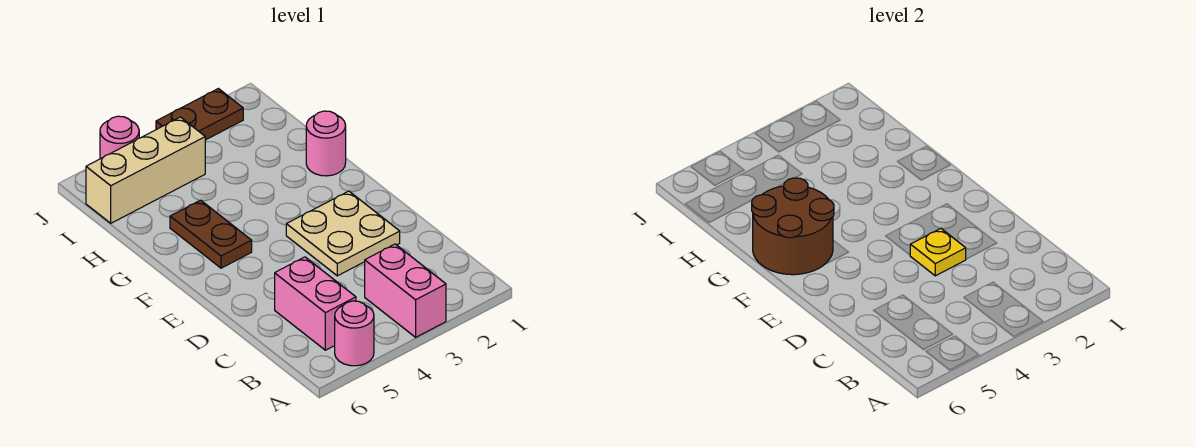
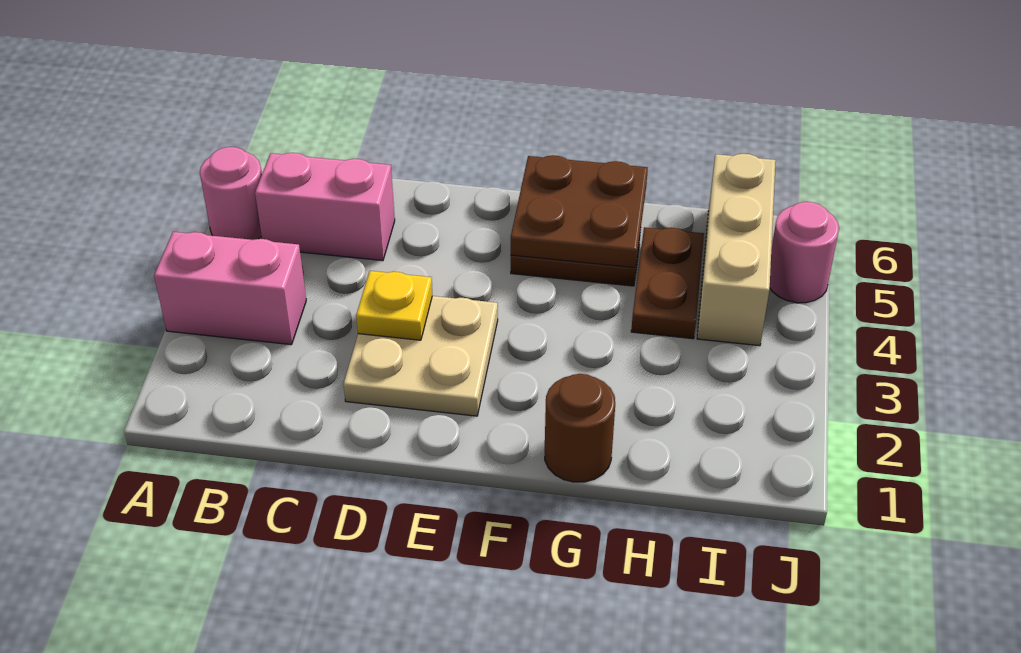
brown 2x2 round brick [752,178,834,275] -> brown 2x2 plate [511,155,648,268]
pink 1x1 round brick [306,111,346,176] -> brown 1x1 round brick [545,374,615,482]
brown 1x2 plate [156,89,243,140] -> brown 1x2 plate moved to [631,227,704,339]

